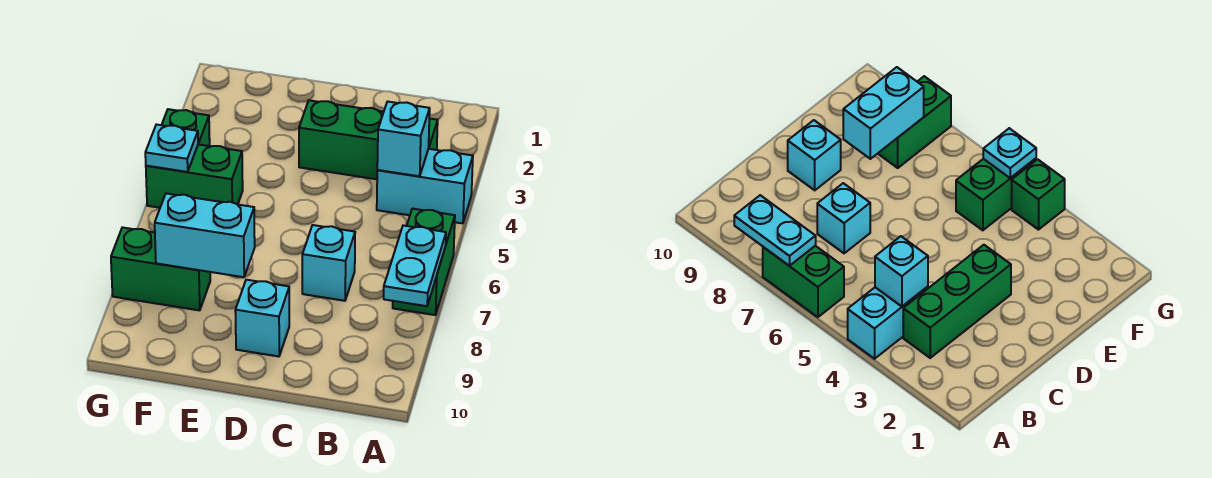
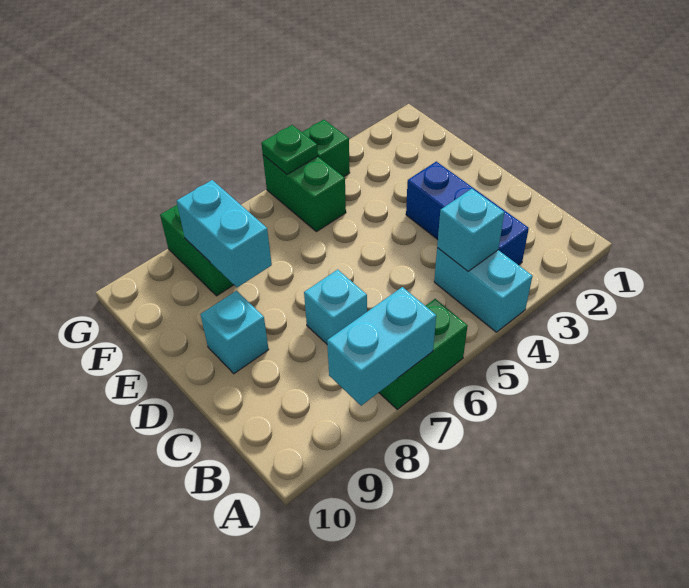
cyan 1x2 plate [384,225,446,306] -> cyan 1x2 brick [327,287,436,406]
green 1x3 brick [299,100,438,179] -> blue 1x3 brick [406,161,529,265]
cyan 1x1 plate [145,125,198,172] -> green 1x1 plate [261,125,318,174]

